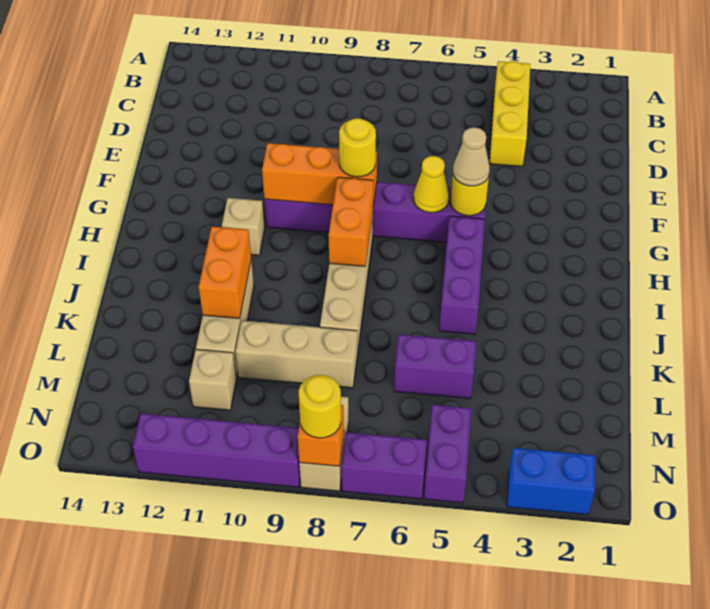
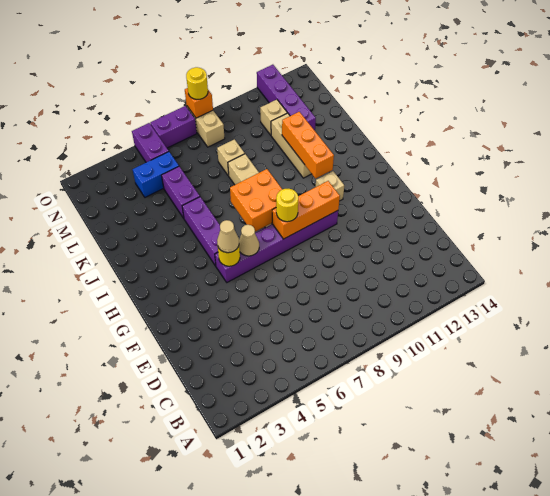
yellow 1x3 brick [489,61,530,167] -> none
yellow 1x1 cone [414,156,449,213] -> tan 1x1 cone [239,225,259,256]
orange 1x2 brick [329,177,373,267] -> orange 2x2 brick [230,169,282,232]
orange 1x2 brick [199,226,251,318] -> orange 1x3 brick [282,112,334,178]
purple 1x2 brick [394,334,476,398] -> purple 1x2 brick turned to [162,167,200,218]
tan 1x3 brick [236,321,357,388] -> tan 1x1 brick [217,139,245,176]
blue 1x2 brick [507,448,595,515] -> blue 1x2 brick moved to [133,152,179,197]
purple 1x4 brick [133,413,300,487] -> purple 1x4 brick turned to [257,65,316,131]

